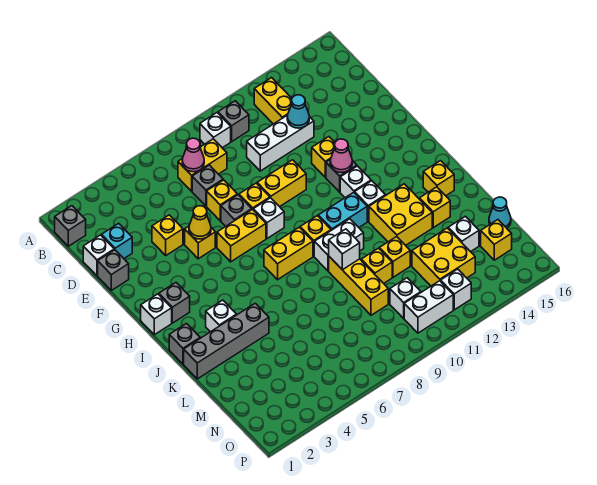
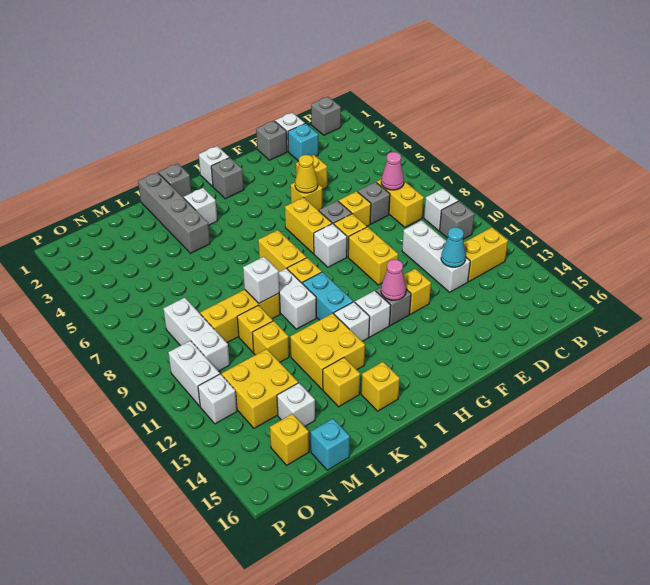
cyan 1x1 cone [489,197,511,228] -> cyan 1x1 brick [311,419,350,470]
white 1x1 brick [390,278,421,318] -> white 1x3 brick [163,298,230,371]

